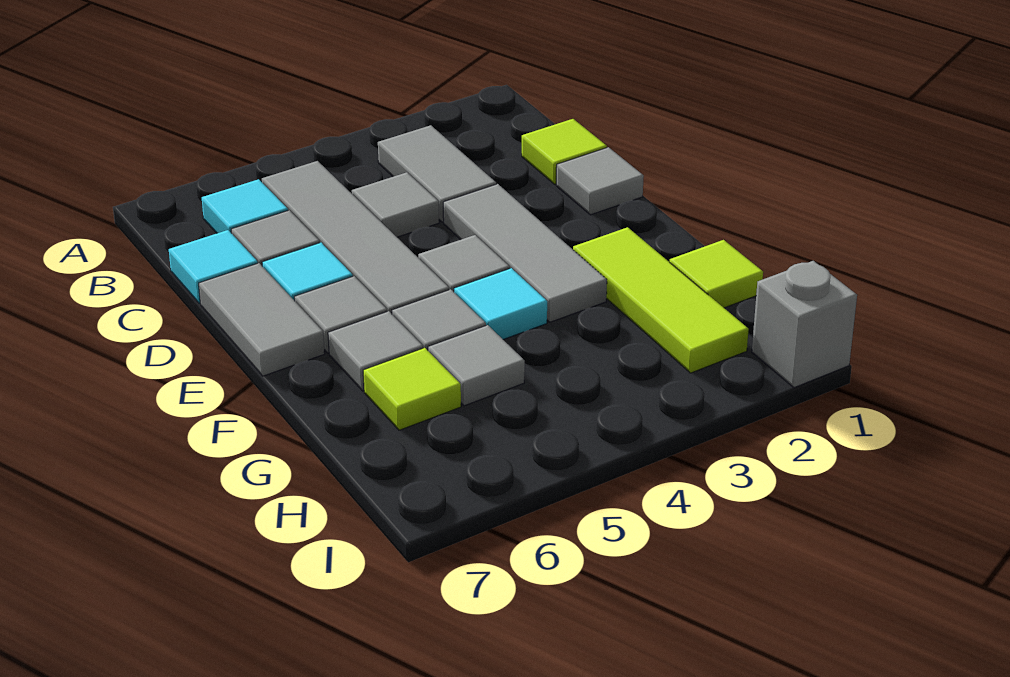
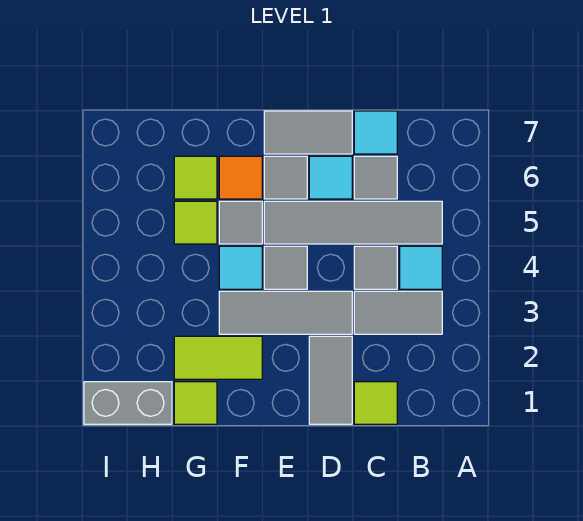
cyan 1x1 tile [202,179,288,233] -> cyan 1x1 tile moved to [400,246,442,289]
grey 1x1 tile [556,147,644,215] -> grey 1x2 tile [309,336,352,424]
lime 1x3 tile [573,227,749,373] -> lime 1x2 tile [174,336,262,379]
grey 1x1 tile [328,311,423,391] -> orange 1x1 tile [219,156,262,199]
grey 1x1 tile [428,325,525,406] -> lime 1x1 tile [174,201,217,244]
grey 1x1 brick [752,261,857,388] -> grey 1x2 brick [84,382,172,424]

